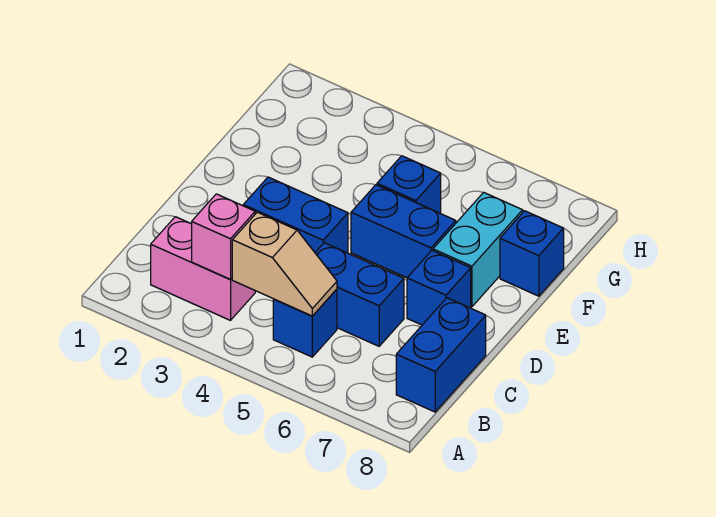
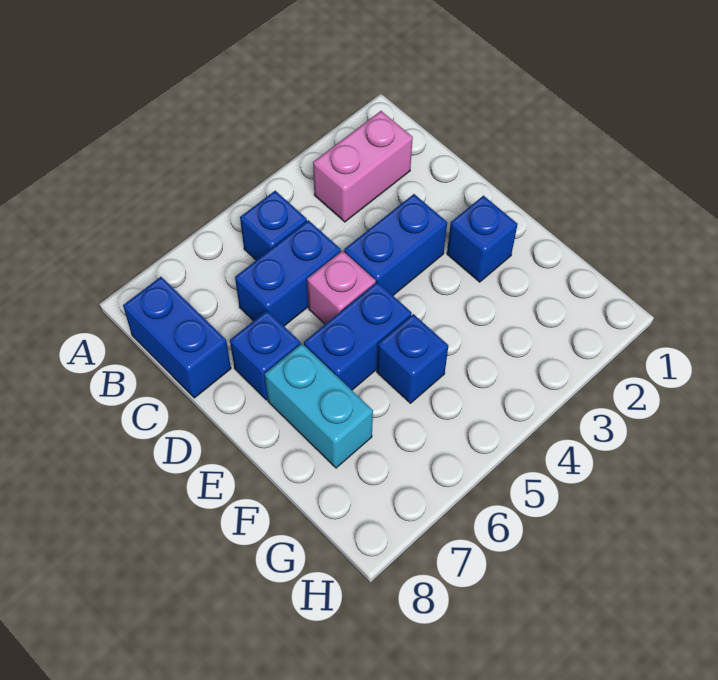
pink 1x1 brick [192,194,255,280] -> pink 1x1 brick moved to [307,251,376,324]
tan 1x2 slope [232,212,337,316] -> none
blue 1x1 brick [500,211,564,296] -> blue 1x1 brick moved to [447,196,518,282]

